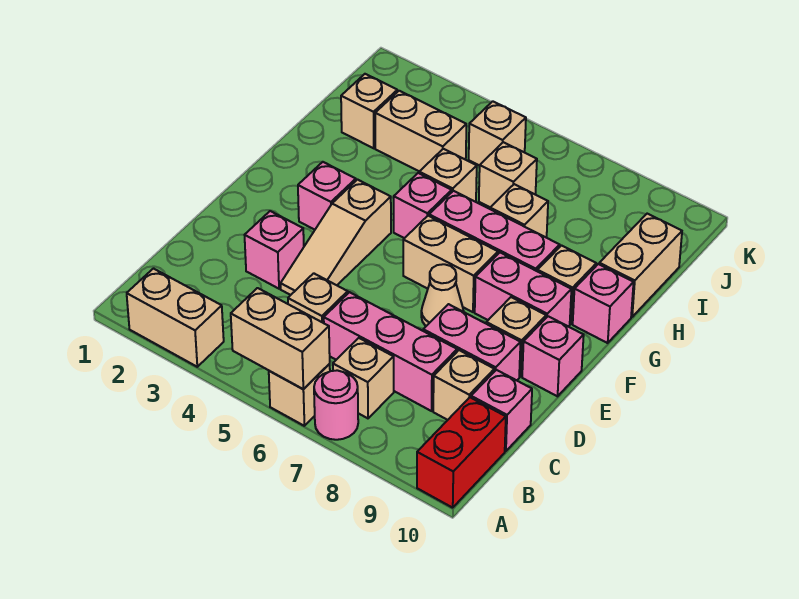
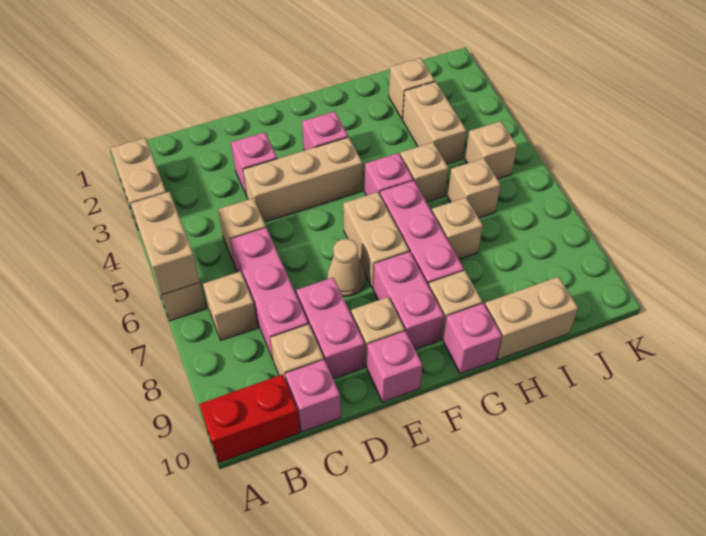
pink 1x1 round brick [314,370,358,440] -> none
tan 1x3 slope [281,180,391,295] -> tan 1x3 brick [243,137,362,222]

